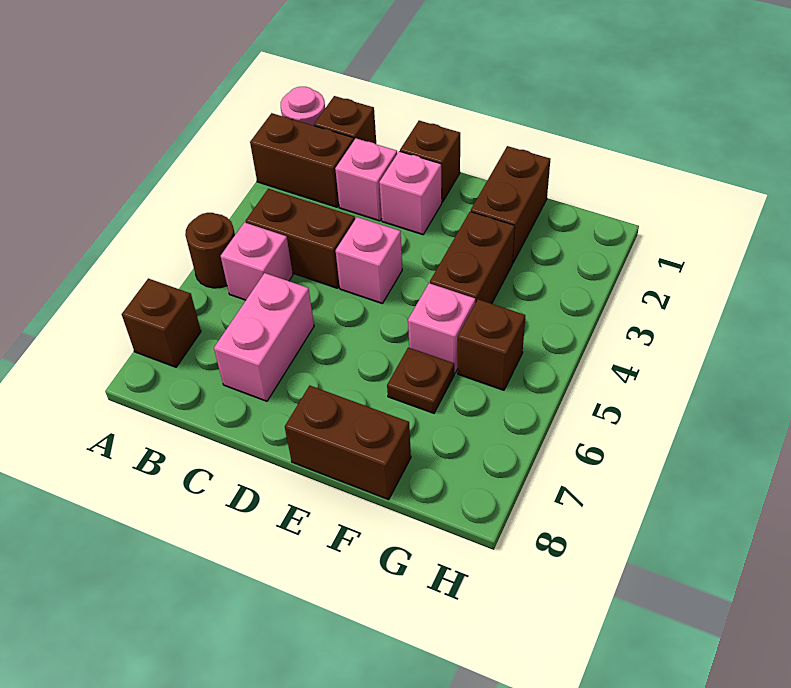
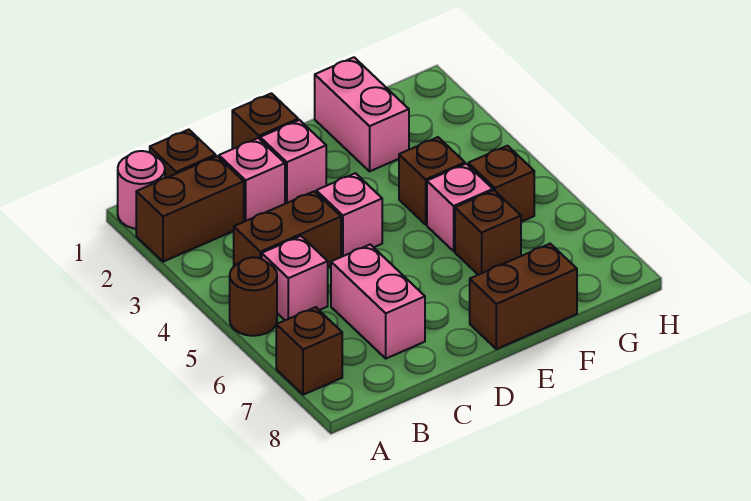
brown 1x2 brick [471,146,550,263] -> pink 1x2 brick [315,57,409,171]
brown 1x2 brick [430,212,515,304] -> brown 1x1 brick [399,137,465,224]
brown 1x1 plate [387,347,454,413] -> brown 1x1 brick [455,190,521,275]

